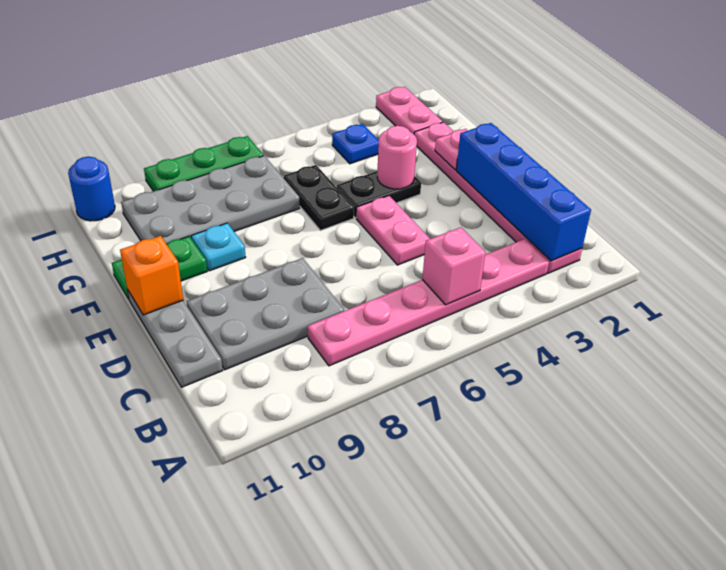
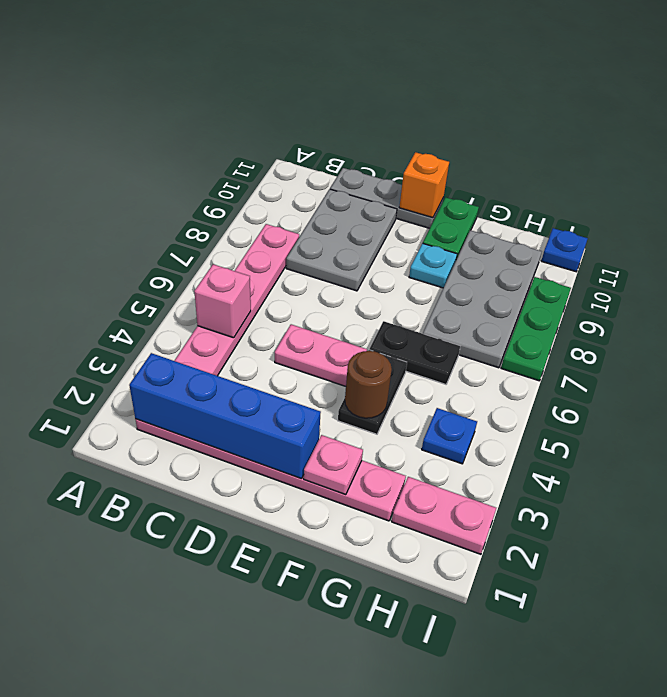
pink 1x1 round brick [377,126,417,189] -> brown 1x1 round brick [345,351,392,418]
blue 1x1 round brick [68,157,115,221] -> blue 1x1 plate [541,228,588,272]

